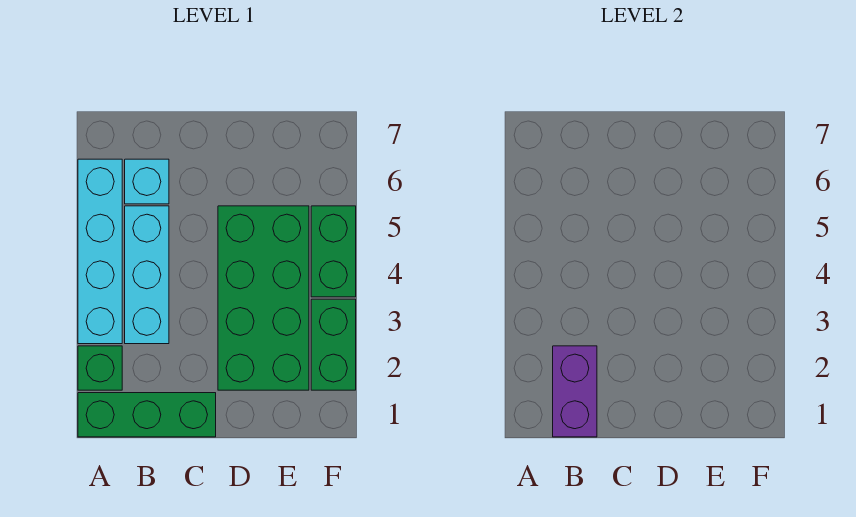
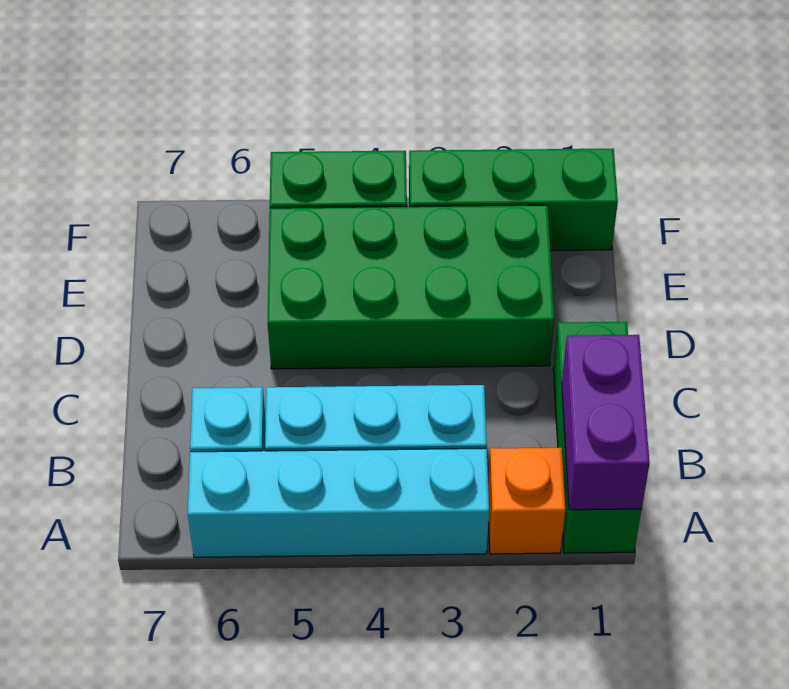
green 1x1 brick [78,346,122,390] -> orange 1x1 brick [488,448,565,554]
purple 1x2 brick [553,346,597,437] -> purple 1x2 brick turned to [562,335,650,510]
green 1x2 brick [311,299,356,390] -> green 1x3 brick [409,149,618,251]

